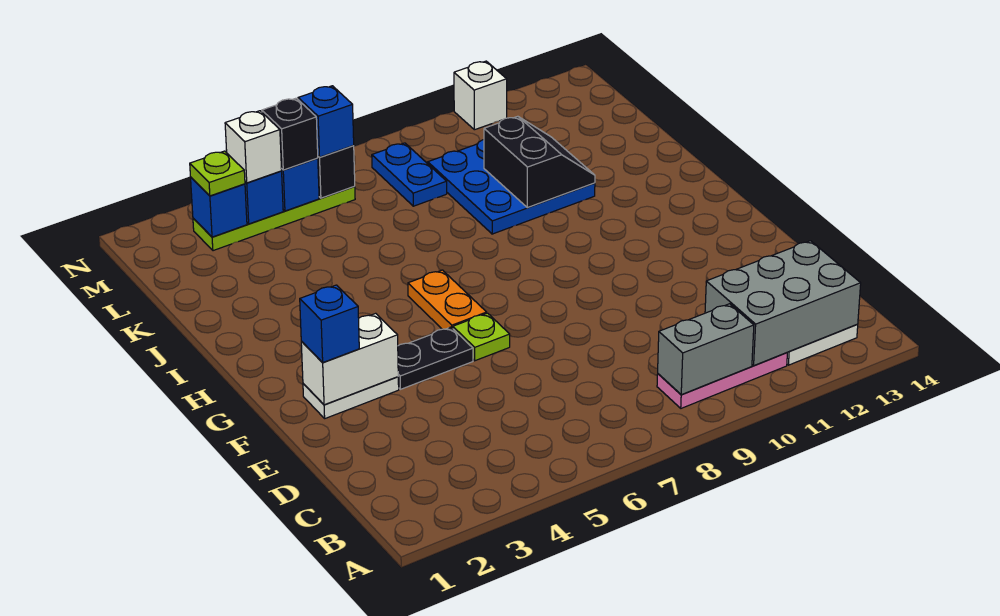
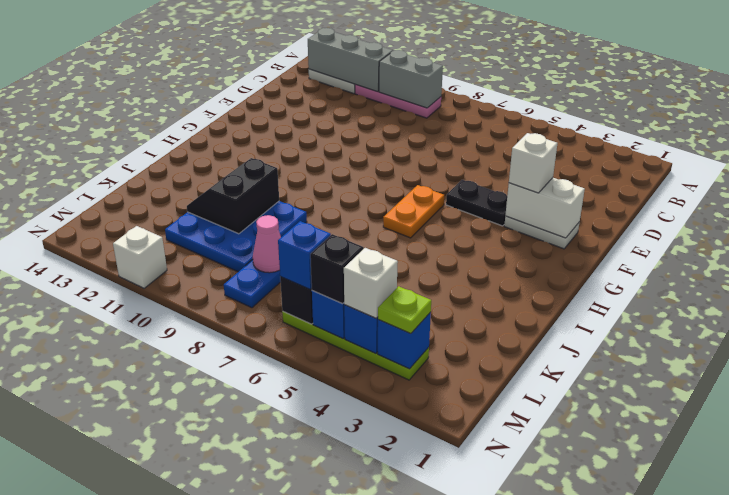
grey 2x3 brick [705,241,861,365] -> grey 1x3 brick [308,28,393,92]
blue 1x1 brick [300,285,359,363] -> none
none -> white 1x1 brick [509,133,557,193]
lime 1x1 plate [453,313,510,361] -> none
none -> pink 1x1 cone [253,215,281,273]

